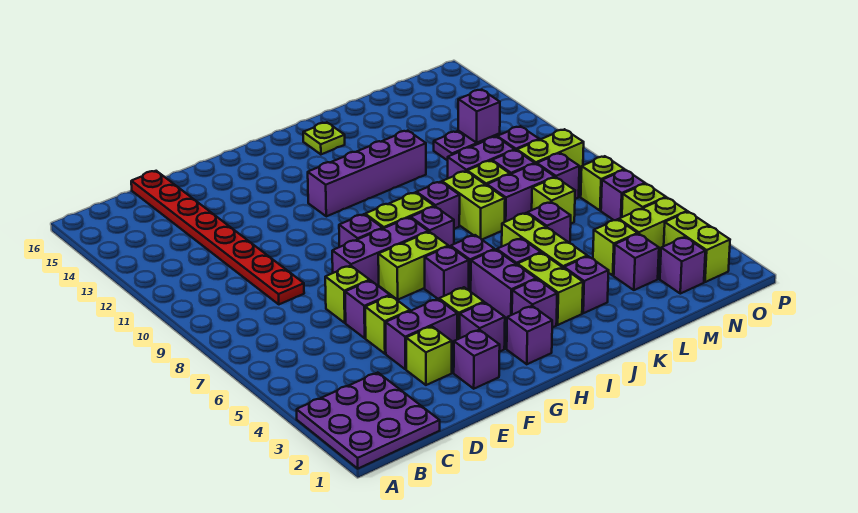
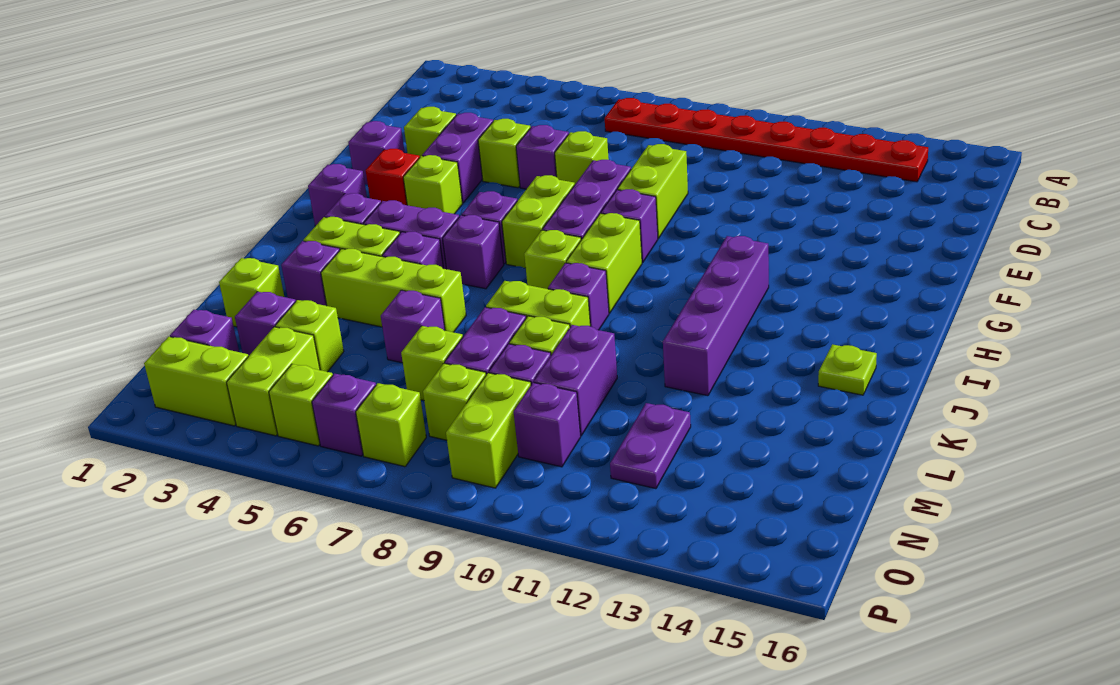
purple 3x3 plate [297,373,440,469] -> none
red 1x8 plate [131,171,304,304] -> red 1x8 plate moved to [605,98,928,182]
none -> lime 1x2 brick [618,144,688,238]
purple 1x1 brick [460,303,505,352] -> red 1x1 brick [366,149,420,205]
purple 1x1 brick [411,207,454,247] -> lime 1x1 brick [524,230,581,289]
none -> lime 1x1 brick [219,258,284,327]
purple 1x1 brick [537,153,579,199] -> lime 1x1 brick [423,363,486,440]
purple 1x1 brick [458,90,500,143] -> none

